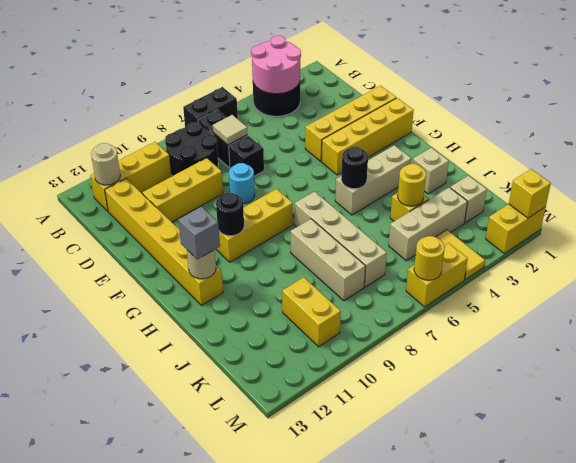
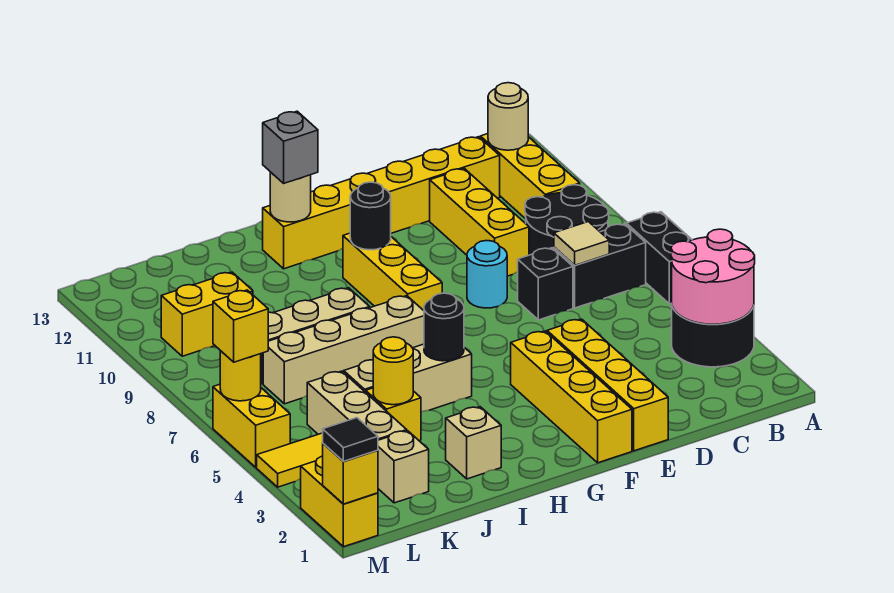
tan 1x3 brick [335,145,411,215] -> tan 1x3 brick turned to [344,344,472,412]
none -> black 1x1 tile [323,418,378,461]
none -> yellow 1x1 brick [213,290,268,362]

